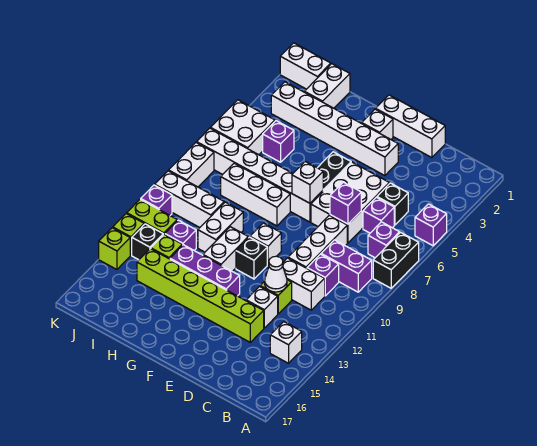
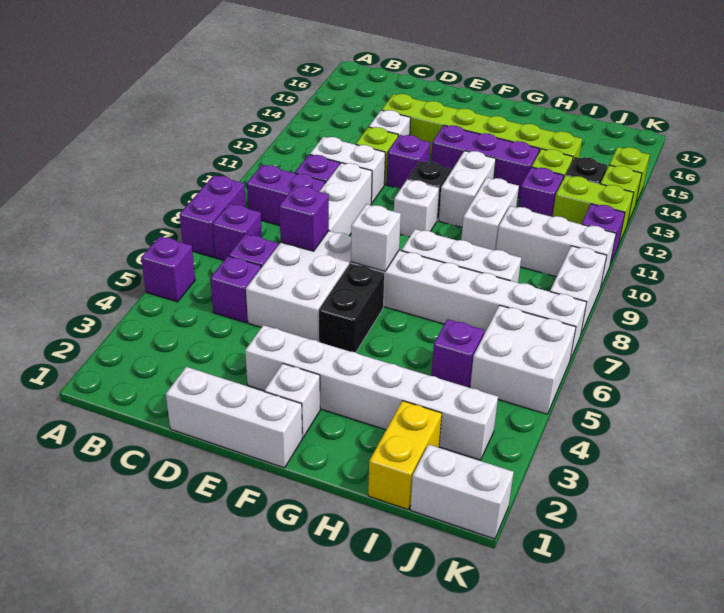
black 1x2 brick [373,232,419,288] -> purple 1x2 brick [180,175,246,257]
white 1x1 brick [270,322,302,363] -> none
black 1x1 brick [377,183,408,225] -> purple 1x1 brick [210,256,261,323]
white 1x1 cone [265,256,287,292] -> none
none -> purple 1x1 brick [386,135,430,189]
white 1x2 brick [305,64,350,108] -> yellow 1x2 brick [368,401,442,510]

